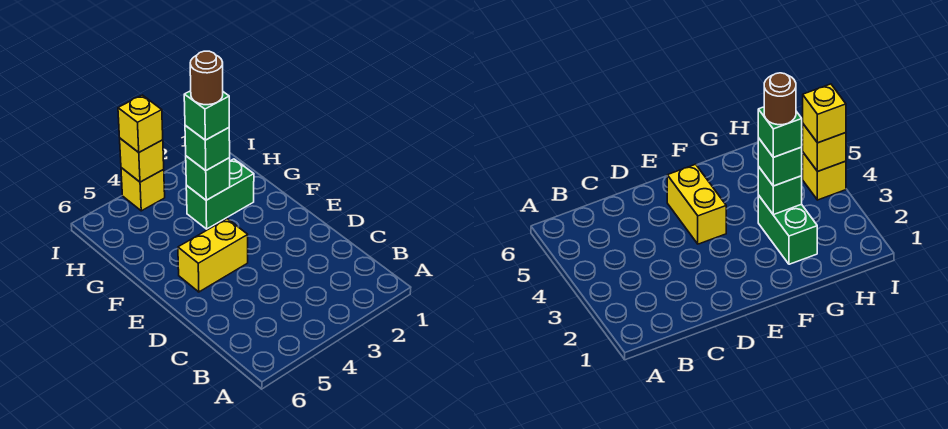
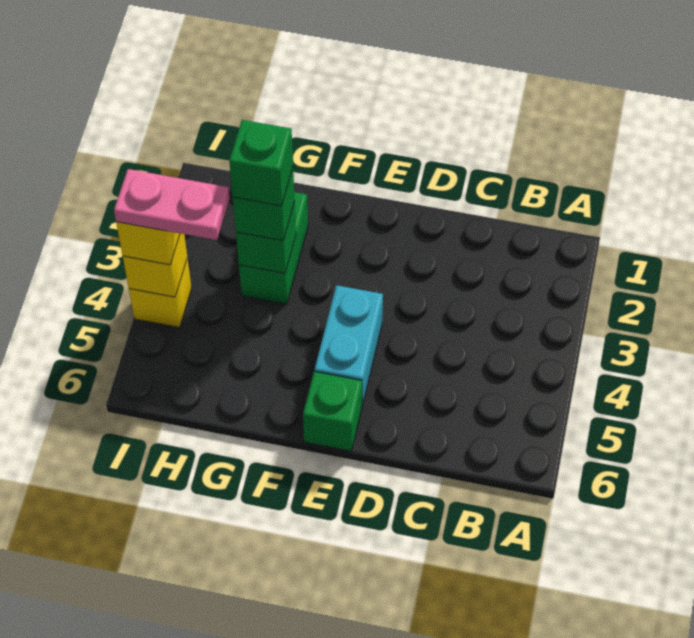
yellow 1x2 brick [178,219,248,292] -> cyan 1x2 brick [314,285,383,406]
none -> green 1x1 brick [303,371,362,451]
brown 1x1 round brick [190,51,223,105] -> none
none -> pink 1x2 plate [114,169,229,240]

